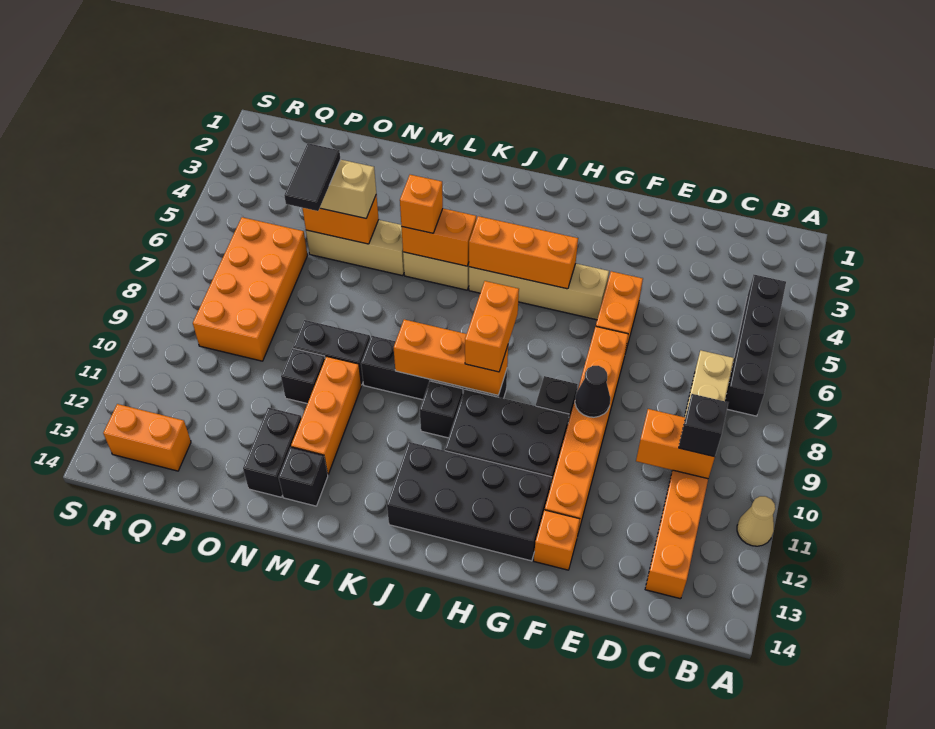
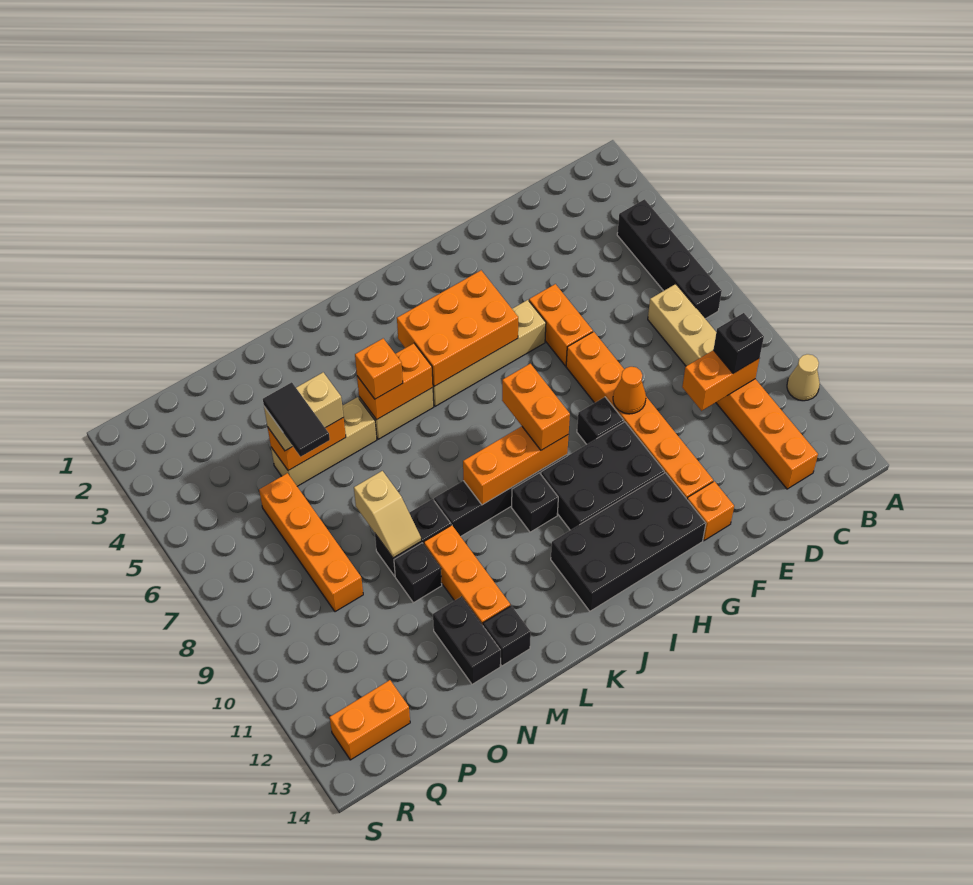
black 1x1 cone [575,366,610,417] -> orange 1x1 cone [613,367,646,414]
orange 1x3 brick [469,216,578,289] -> orange 2x3 brick [397,270,518,386]
none -> tan 1x2 slope [354,471,421,558]
orange 2x4 brick [193,217,308,361] -> orange 1x4 brick [259,473,363,612]

